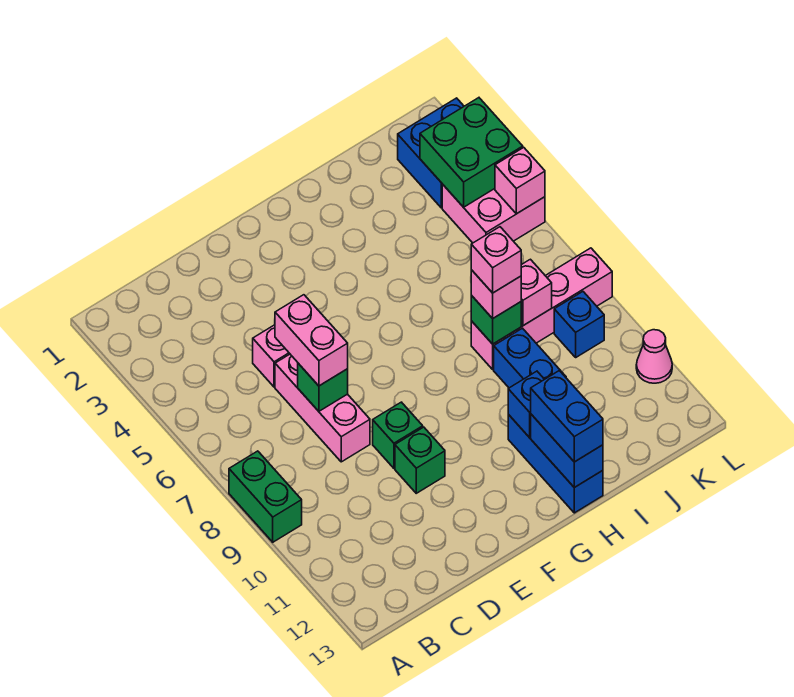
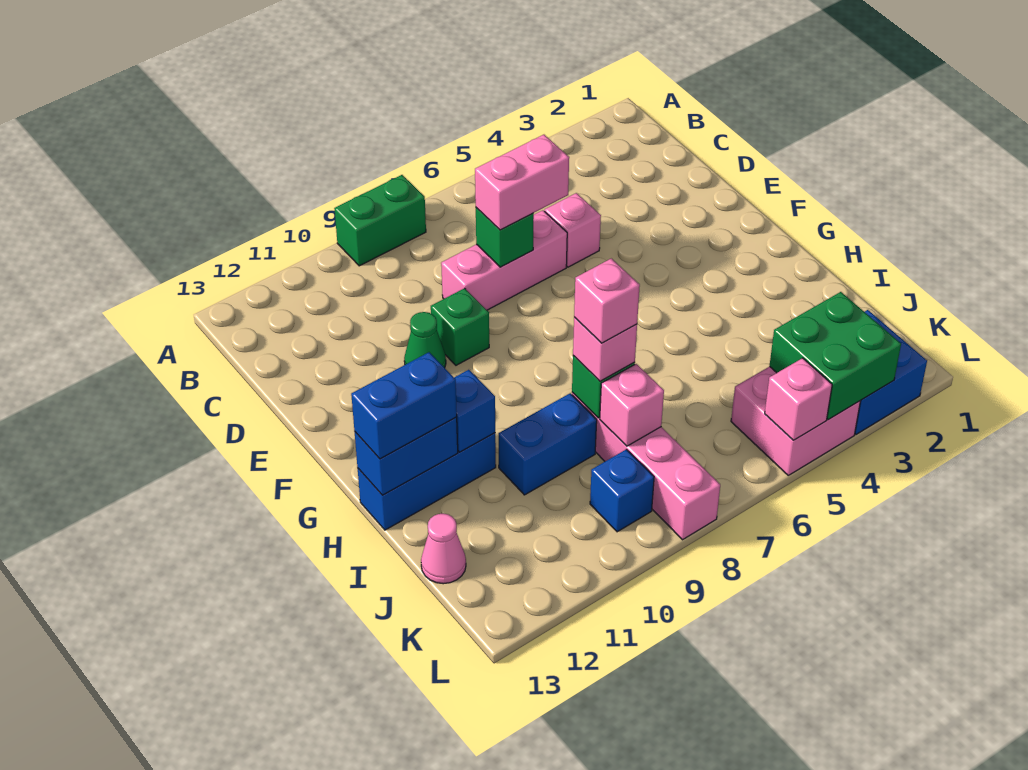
green 1x1 brick [395,427,445,493] -> green 1x1 cone [404,312,446,368]
pink 1x1 cone [636,330,672,383] -> pink 1x1 cone moved to [421,514,466,584]

